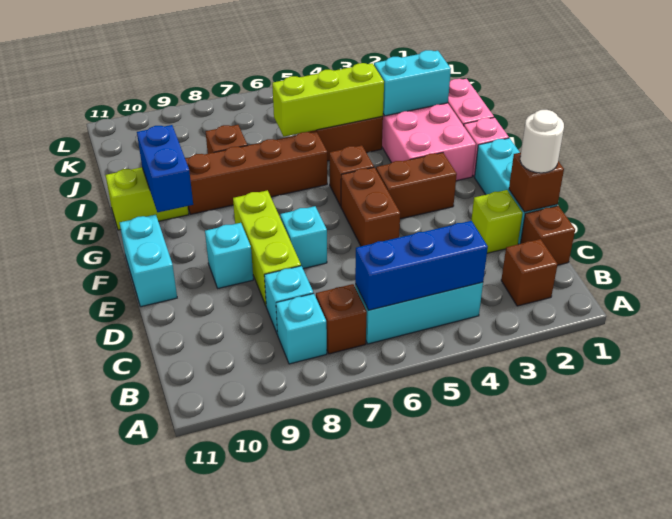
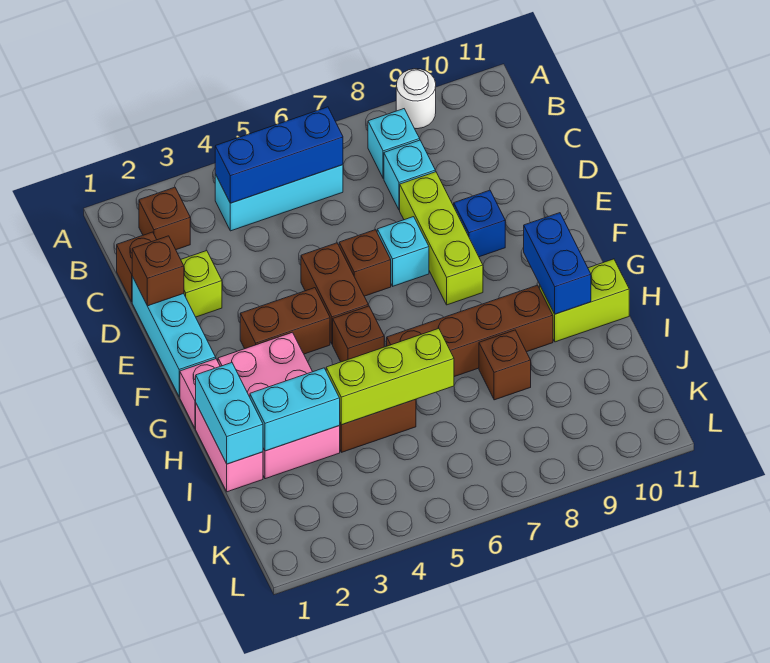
brown 1x1 brick [316,284,367,354] -> brown 1x1 brick moved to [339,230,391,296]
white 1x1 round brick [520,110,564,173] -> white 1x1 round brick moved to [396,69,436,129]
cyan 1x1 brick [205,223,253,288] -> blue 1x1 brick [454,190,505,257]
cyan 1x2 brick [120,215,177,307] -> cyan 1x2 brick moved to [196,363,263,464]

